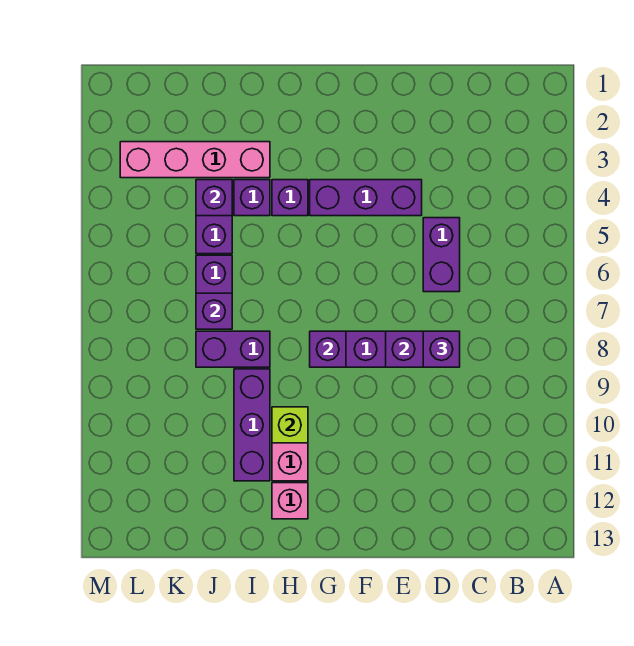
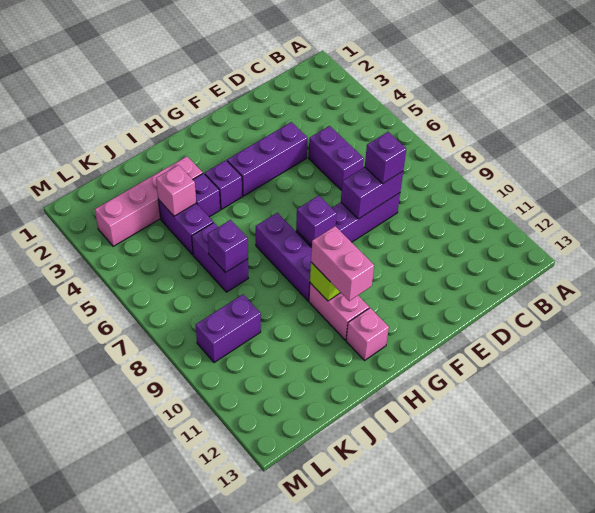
none -> pink 1x2 brick [311,226,374,301]
purple 1x2 brick [196,331,270,367] -> purple 1x2 brick moved to [196,294,261,363]
purple 1x3 brick [234,369,270,481] -> purple 1x3 brick moved to [256,213,312,301]
purple 1x1 brick [196,180,232,216] -> pink 1x1 brick [156,165,196,216]

